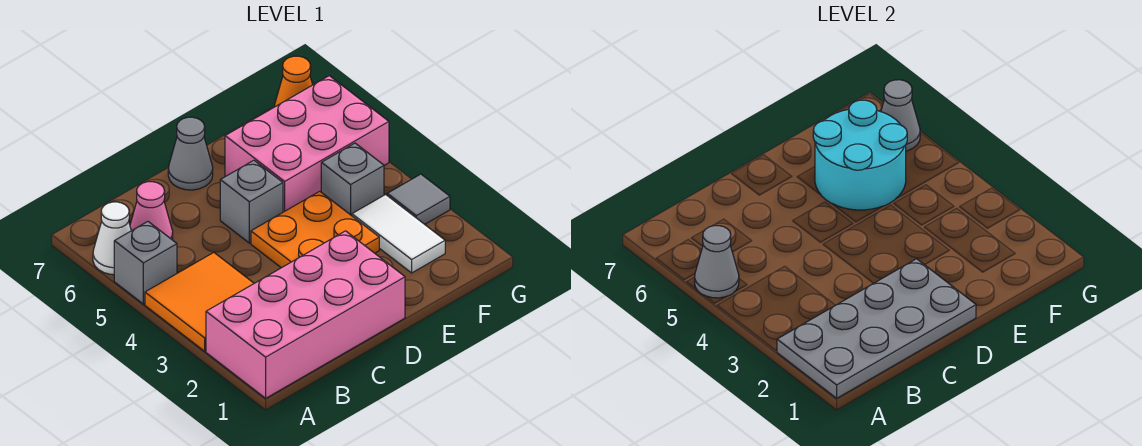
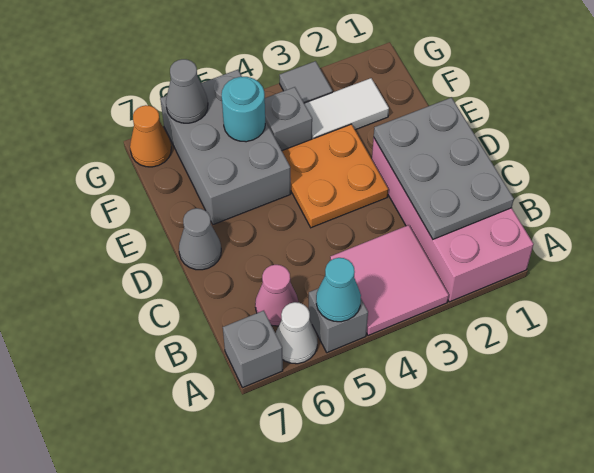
grey 2x4 plate [777,259,976,398] -> grey 2x3 plate [374,98,514,239]
orange 2x2 tile [145,252,254,351] -> pink 2x2 tile [330,225,449,336]
grey 1x1 cone [695,226,739,298] -> cyan 1x1 cone [316,258,361,322]
grey 1x1 brick [220,160,283,243] -> grey 1x1 brick moved to [223,311,283,388]
pink 2x3 brick [225,76,389,212] -> grey 2x3 brick [160,70,291,225]
cyan 2x2 round brick [813,100,907,210] -> cyan 1x1 round brick [222,77,265,142]

